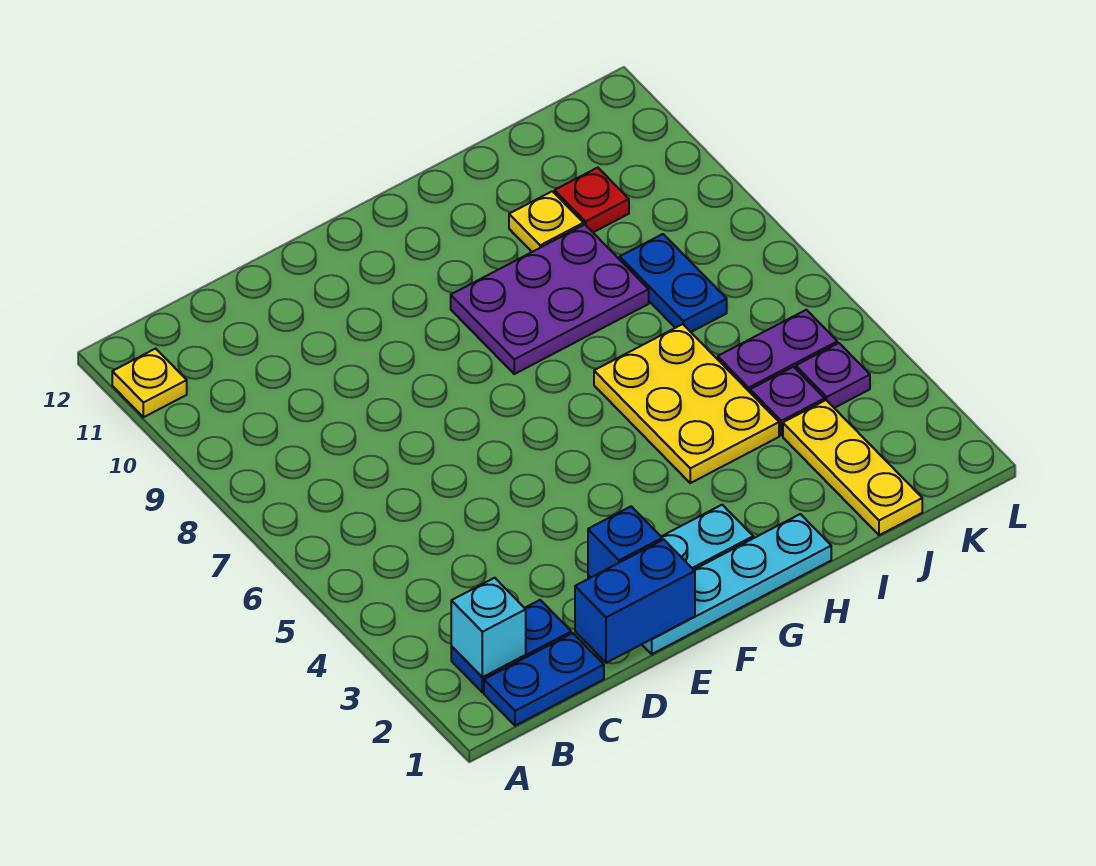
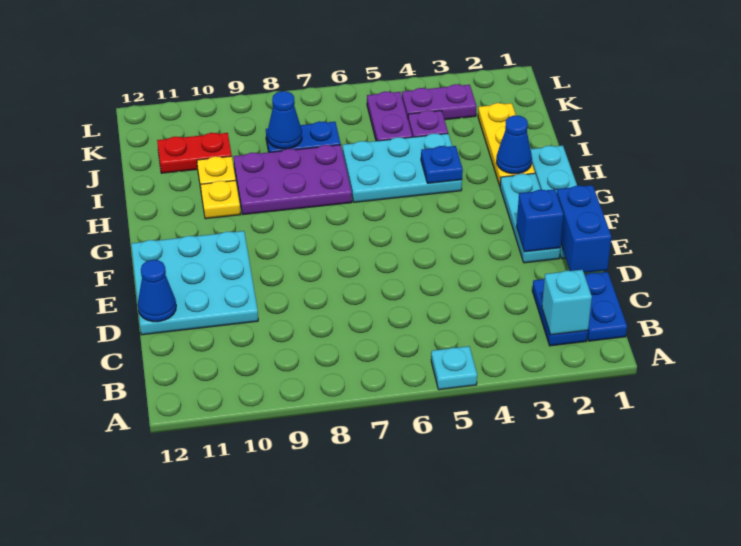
none -> cyan 1x1 plate [431,346,477,390]
yellow 1x1 plate [112,349,187,417] -> yellow 1x1 plate moved to [201,180,241,219]
none -> cyan 3x3 plate [131,231,258,335]
none -> blue 1x1 cone [138,260,176,322]
purple 2x3 plate [451,225,649,374] -> purple 2x3 plate turned to [234,145,352,215]
none -> blue 1x1 cone [497,115,532,174]
yellow 2x3 plate [594,324,779,483] -> cyan 2x3 plate [343,133,462,202]
none -> blue 1x1 plate [421,146,463,183]
yellow 1x3 plate [783,400,922,535] -> yellow 1x3 plate turned to [478,103,535,186]
none -> blue 1x1 cone [267,91,302,149]
red 1x1 plate [555,168,629,232] -> red 1x2 plate [157,133,232,173]
purple 1x1 plate [796,343,870,408] -> purple 1x2 plate [402,84,477,120]

